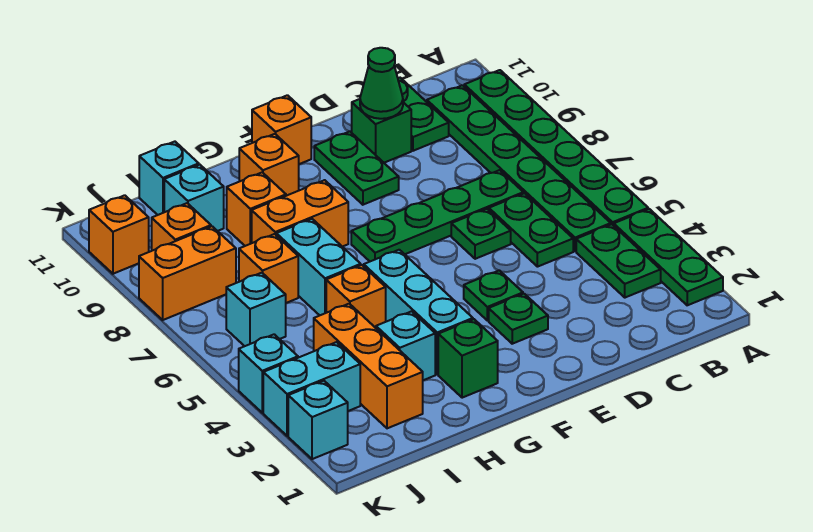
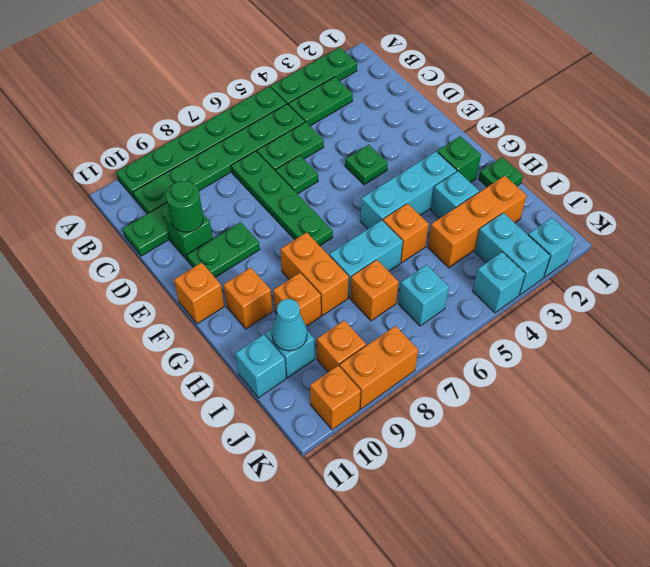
green 1x1 cone [360,48,403,119] -> green 1x1 round brick [166,181,204,232]
green 1x1 plate [489,294,548,344] -> green 1x1 plate moved to [479,157,523,187]
none -> cyan 1x1 cone [272,299,307,351]
orange 1x2 brick [139,226,236,320] -> orange 1x2 brick turned to [340,326,418,409]

